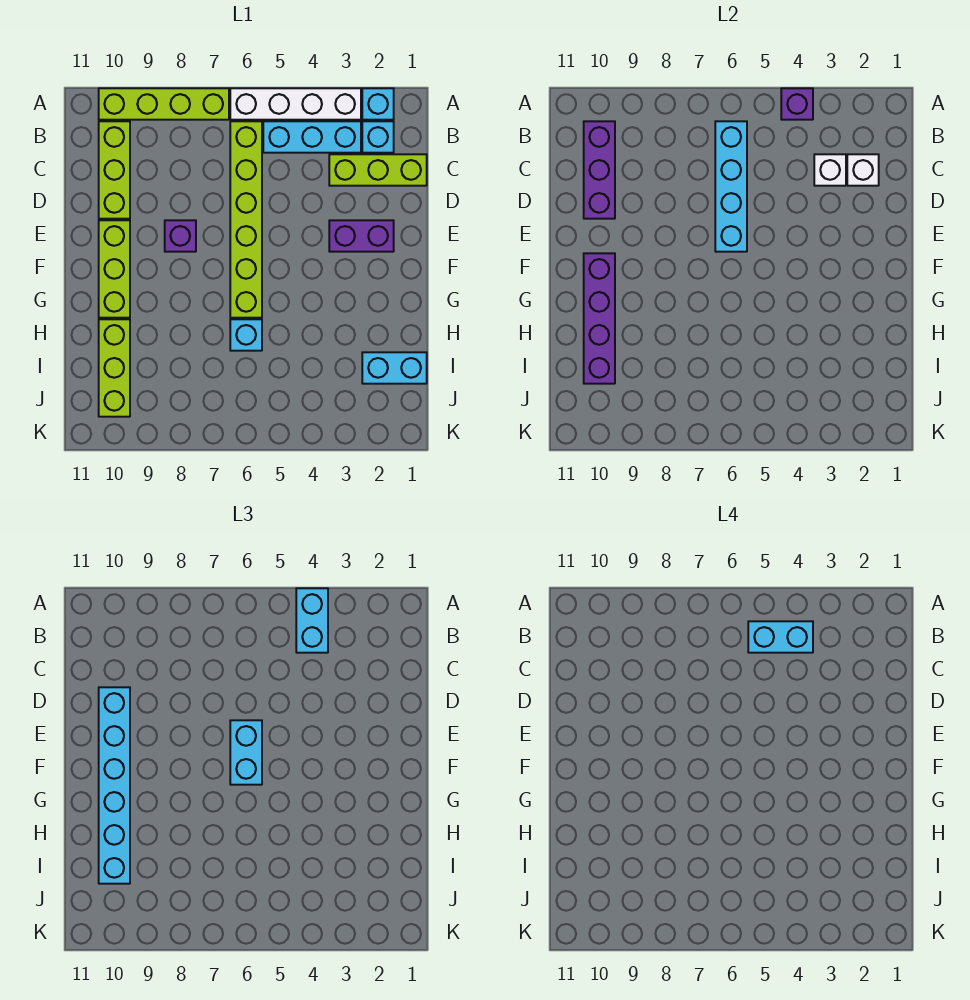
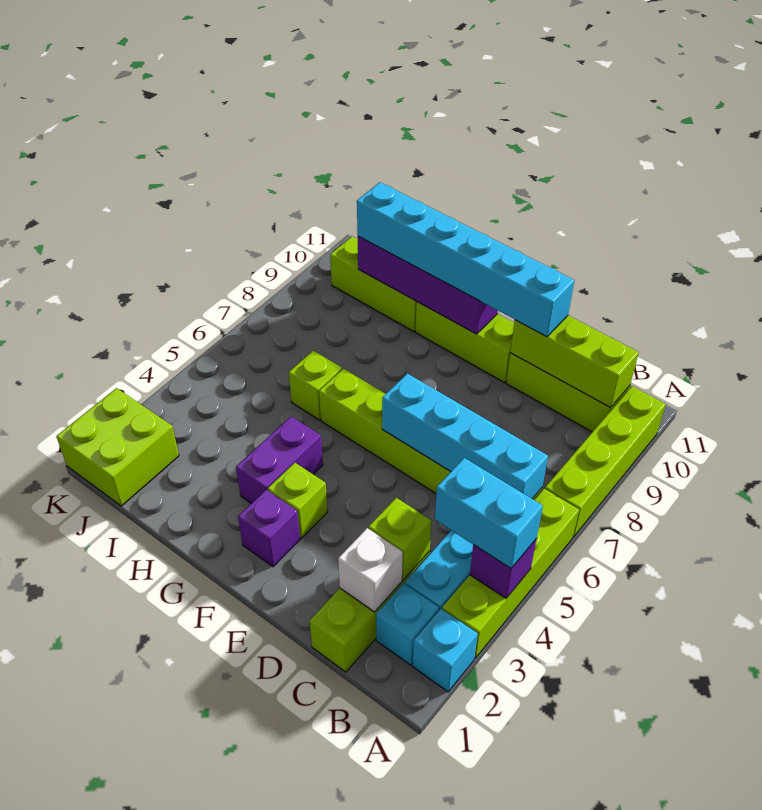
white 1x4 brick [230,88,361,120] -> lime 1x4 brick [442,489,579,658]
cyan 1x2 brick [748,621,813,653] -> none
purple 1x3 brick [584,121,615,219] -> lime 1x3 brick [510,316,639,408]
white 1x1 brick [814,154,846,186] -> lime 1x1 brick [369,498,432,580]
purple 1x2 brick [329,220,394,252] -> purple 1x2 brick moved to [236,417,323,503]
cyan 1x2 brick [230,720,262,785] -> none
purple 1x1 brick [165,220,196,252] -> purple 1x1 brick moved to [238,490,300,567]
none -> lime 1x1 brick [268,463,328,538]
cyan 1x1 brick [230,319,262,351] -> lime 1x1 brick [289,350,342,420]
cyan 1x2 brick [362,352,427,384] -> none
none -> lime 2x2 brick [56,388,179,506]

